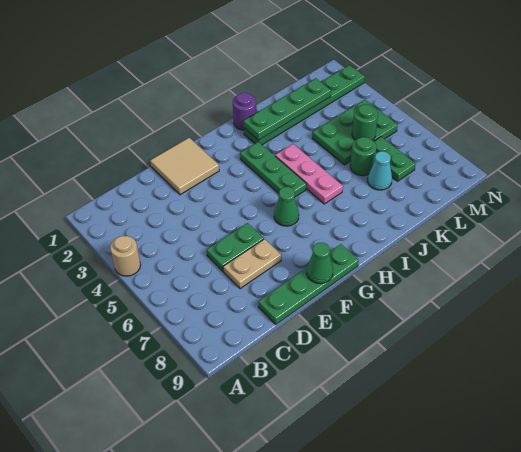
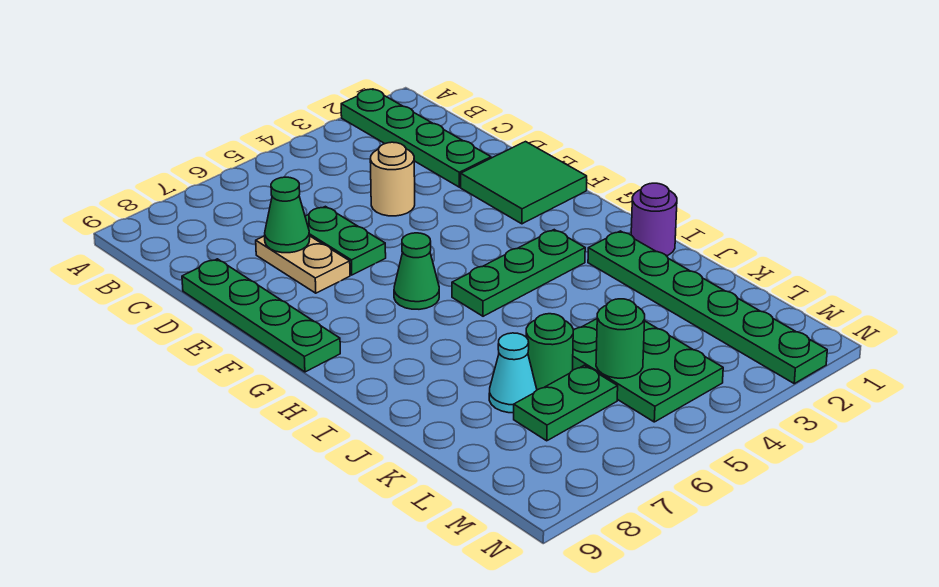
tan 1x1 round brick [110,236,141,276] -> tan 1x1 round brick moved to [370,142,415,216]
tan 2x2 tile [150,138,219,195] -> green 2x2 tile [461,142,587,224]
green 1x1 cone [307,243,333,283] -> green 1x1 cone moved to [265,177,310,253]
green 1x4 plate [244,78,331,140] -> green 1x4 plate moved to [341,89,491,187]
pink 1x3 plate [275,144,343,204] -> none

